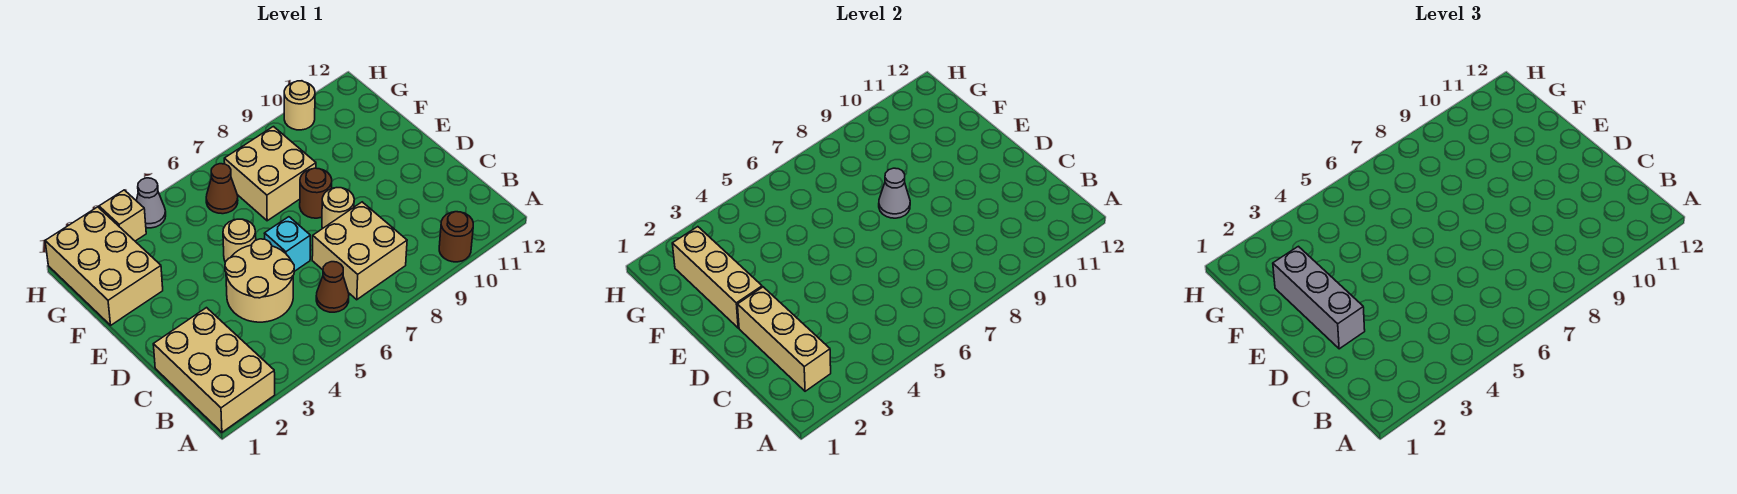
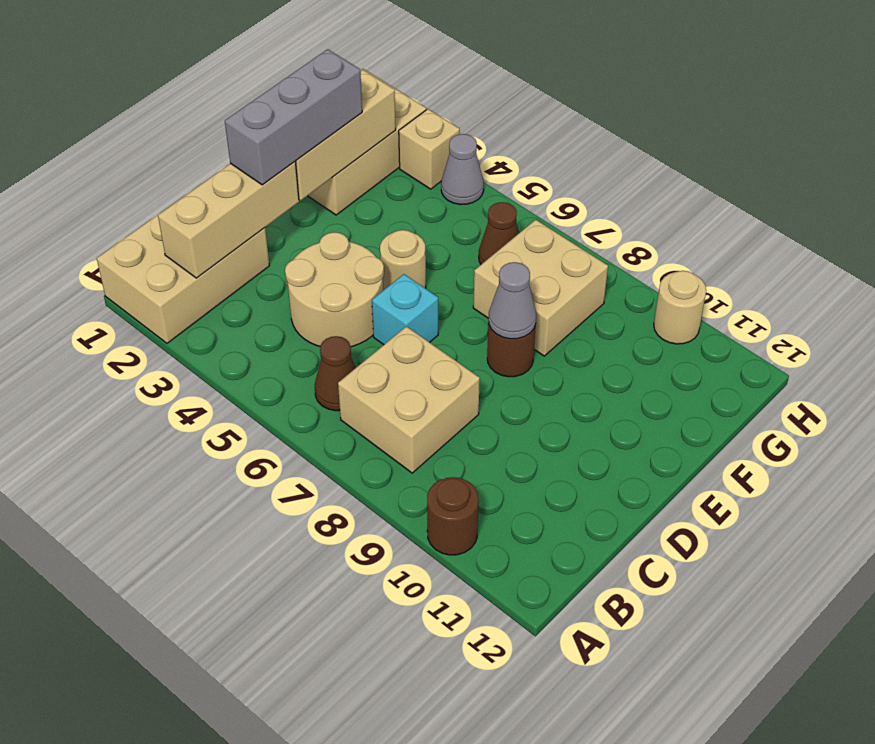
tan 1x1 round brick [322,188,354,228] -> none

